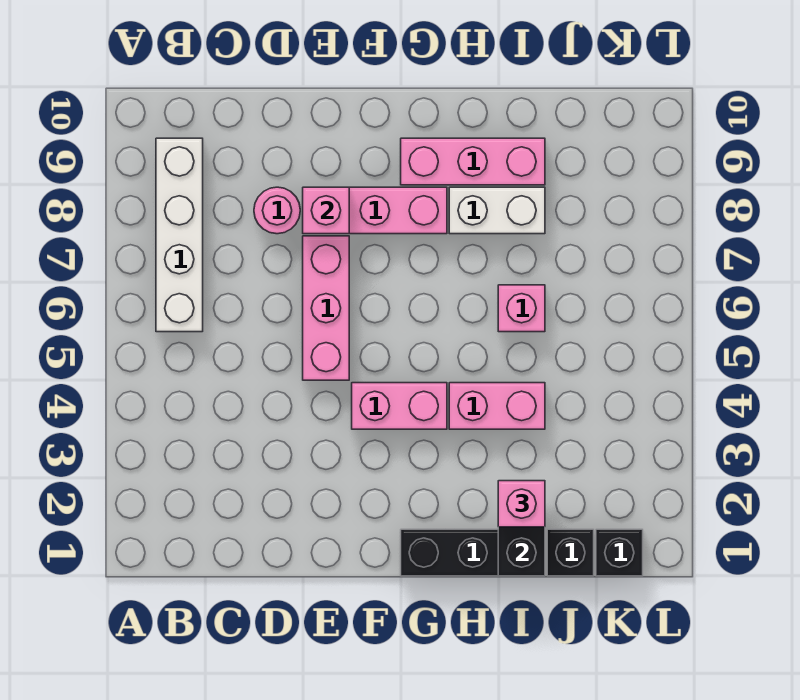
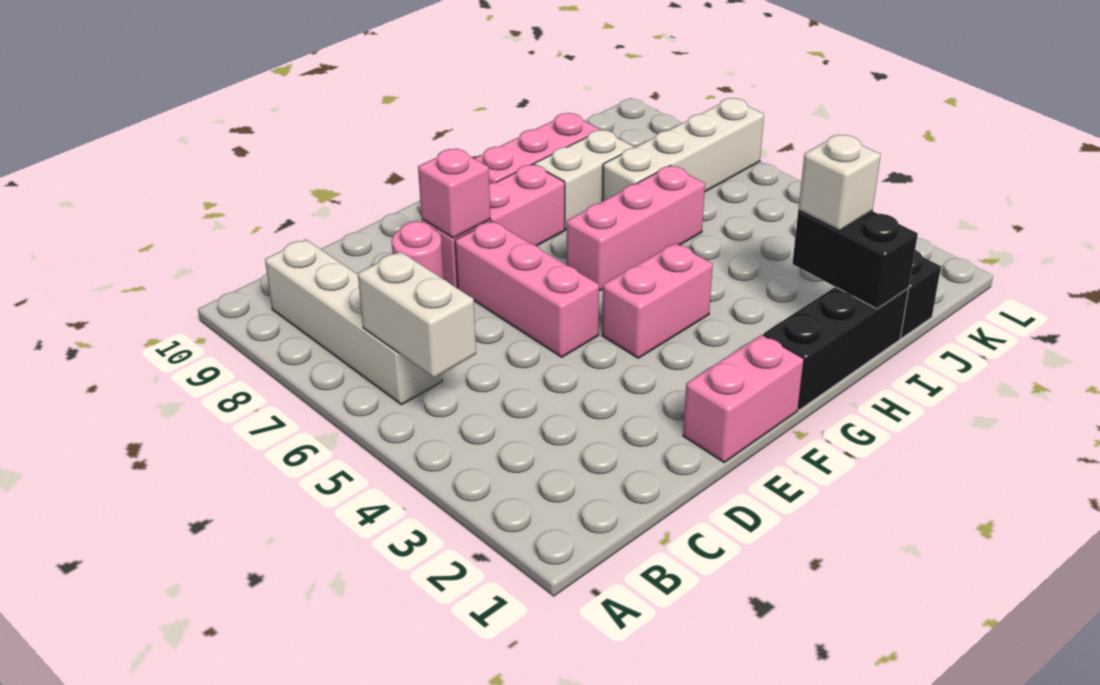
none -> white 1x2 brick [358,252,476,378]
pink 1x2 brick [449,383,545,429] -> pink 1x2 brick moved to [683,335,804,462]
pink 1x1 brick [498,481,545,527] -> white 1x1 brick [798,135,881,231]
pink 1x1 brick [498,285,545,332] -> pink 1x3 brick [567,166,705,290]
none -> white 1x4 brick [602,98,764,201]
black 1x1 brick [596,529,643,576] -> none

